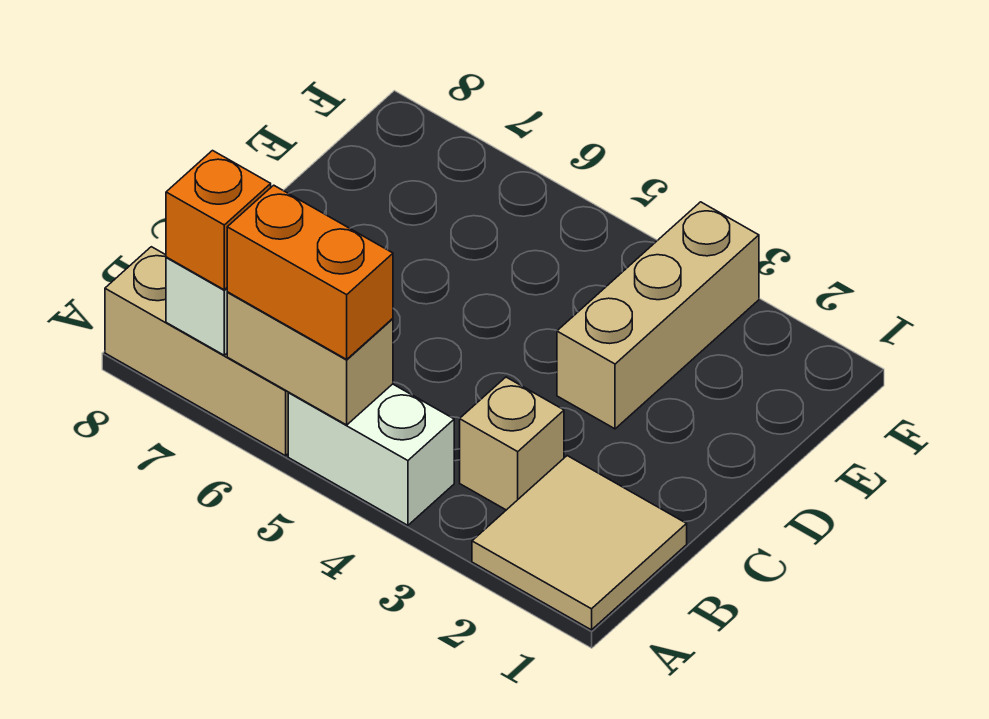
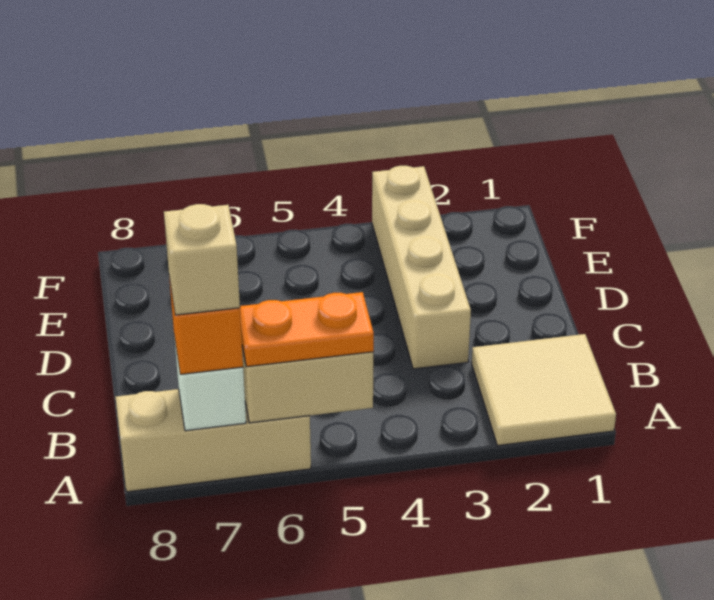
white 1x2 brick [288,384,454,525] -> none
orange 1x2 brick [227,185,393,359] -> orange 1x2 plate [240,292,374,367]
tan 1x1 brick [460,377,564,510] -> tan 1x1 brick moved to [164,204,240,315]
tan 1x3 brick [557,202,759,429] -> tan 1x4 brick [372,166,471,369]

